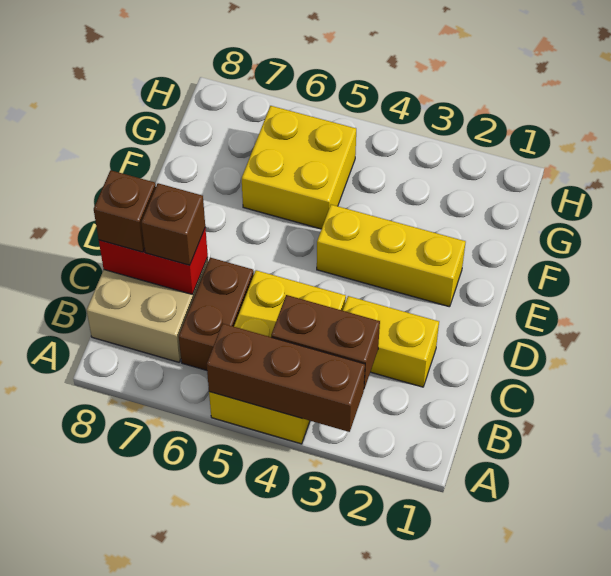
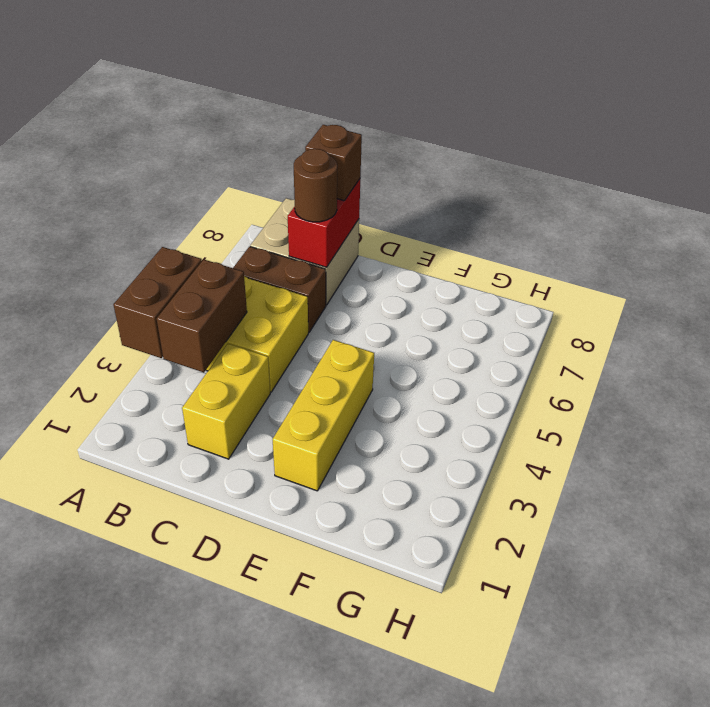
brown 1x3 brick [207,323,365,432] -> brown 1x2 brick [113,247,202,358]
brown 1x1 brick [141,183,205,265] -> brown 1x1 round brick [294,149,337,222]
yellow 2x2 brick [242,106,356,229] -> none

